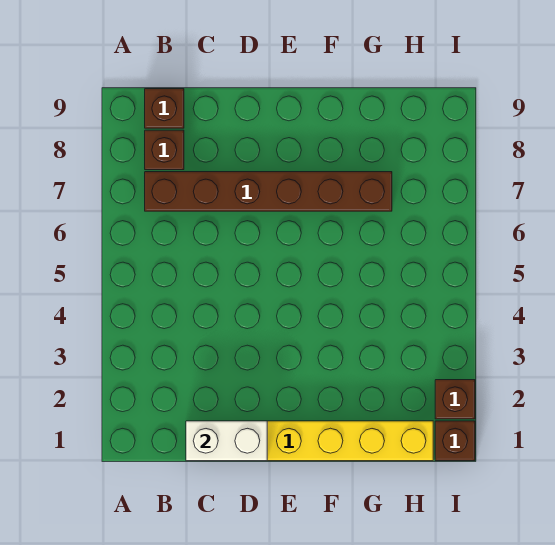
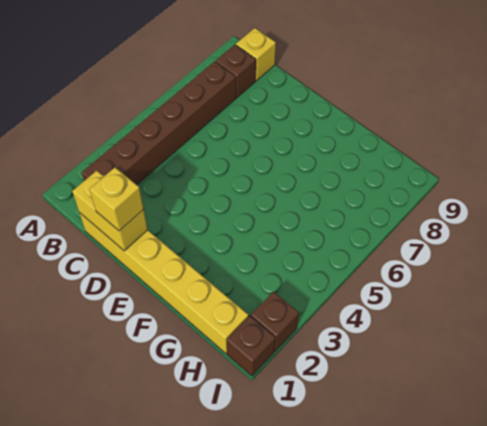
brown 1x6 brick [145,172,392,211] -> brown 1x6 brick turned to [82,61,236,185]
brown 1x1 brick [145,89,184,128] -> yellow 1x1 brick [236,28,276,81]
white 1x2 brick [186,421,267,461] -> yellow 1x2 brick [72,171,148,251]
none -> yellow 1x1 brick [89,168,144,231]

